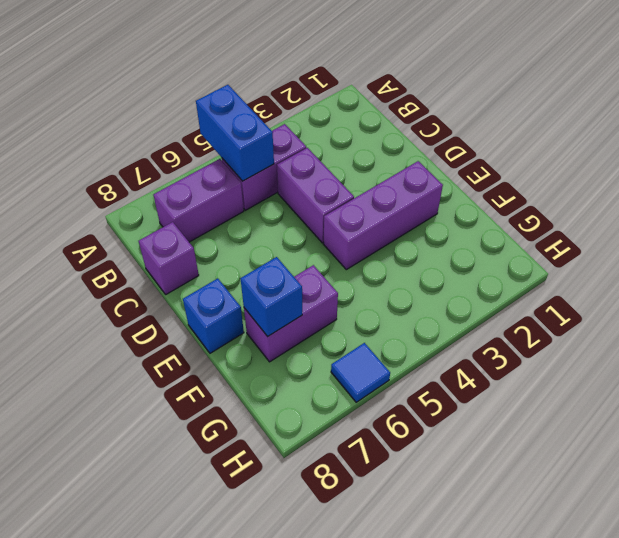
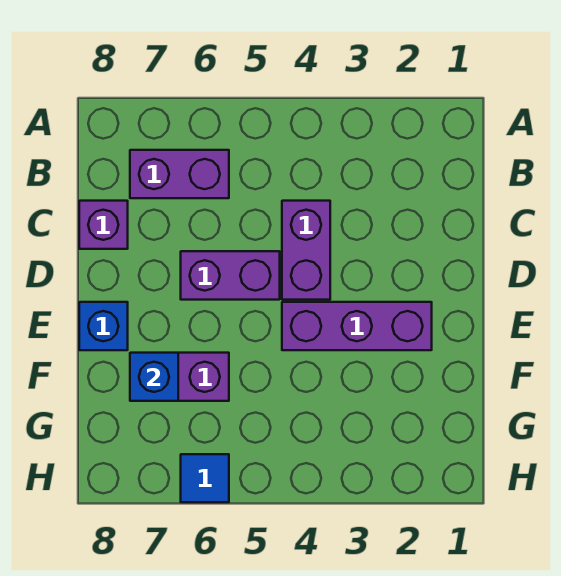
blue 1x2 brick [196,85,274,181] -> none
purple 1x2 brick [222,124,306,210] -> purple 1x2 brick moved to [181,251,280,300]

